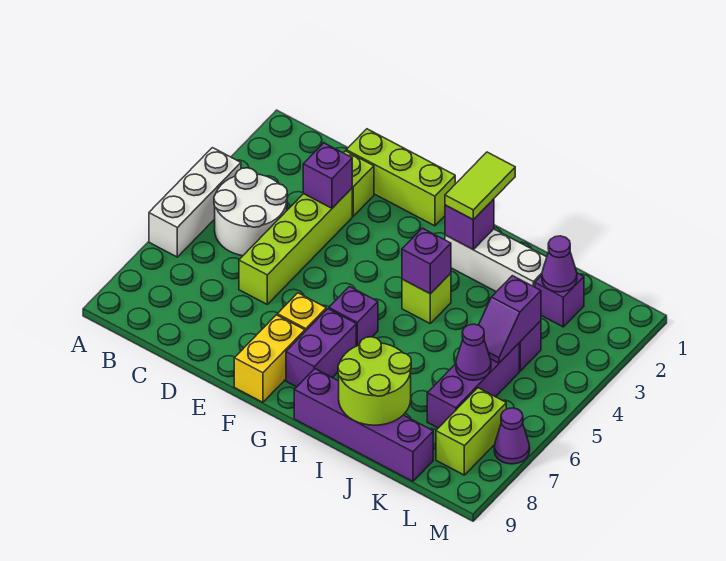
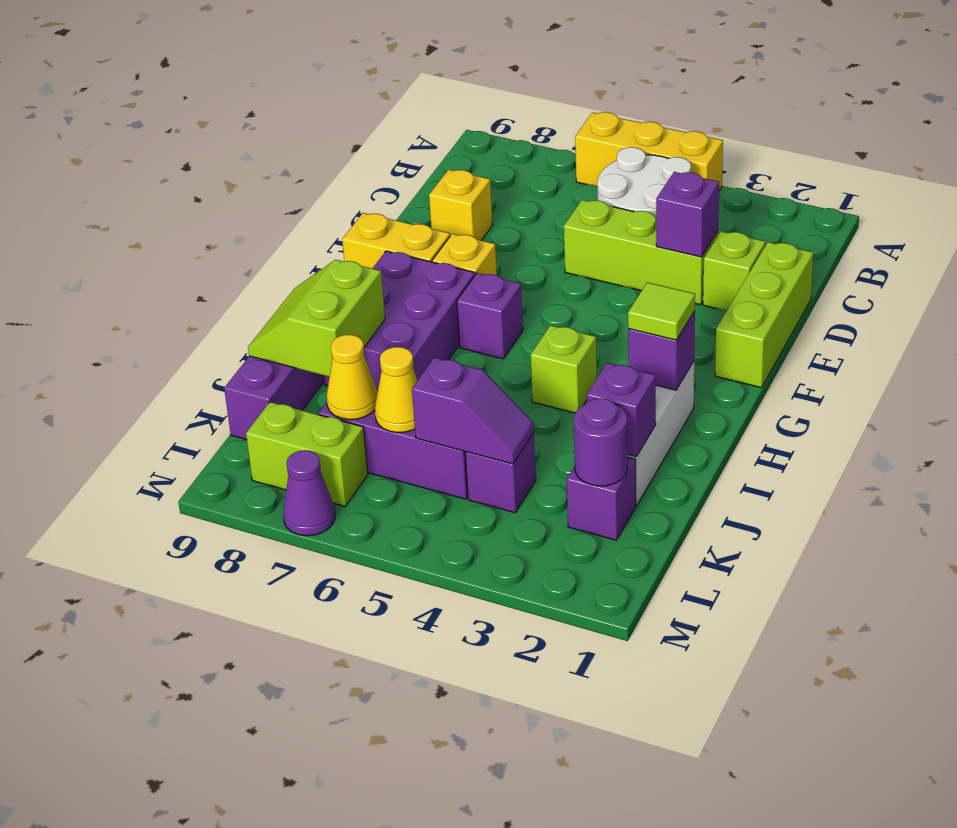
white 1x3 brick [149,148,241,257] -> yellow 1x3 brick [575,112,723,191]
lime 1x4 brick [239,188,352,304] -> lime 1x3 brick [564,200,718,305]
none -> yellow 1x1 brick [429,170,492,240]
purple 1x2 brick [286,309,356,387] -> purple 2x3 brick [323,251,475,391]
lime 1x2 tile [445,152,515,220] -> lime 1x1 tile [628,282,695,340]
purple 1x1 brick [402,228,451,294] -> purple 1x1 brick moved to [587,363,656,457]
lime 2x2 round brick [338,337,411,425] -> lime 2x2 slope [248,260,385,377]
purple 1x1 cone [542,236,577,292] -> purple 1x1 round brick [574,398,628,486]
purple 1x2 slope [479,276,541,363] -> purple 1x2 slope turned to [412,358,534,464]
purple 1x1 cone [456,324,491,380] -> yellow 1x1 cone [375,347,418,433]
none -> yellow 1x1 cone [327,335,377,420]

